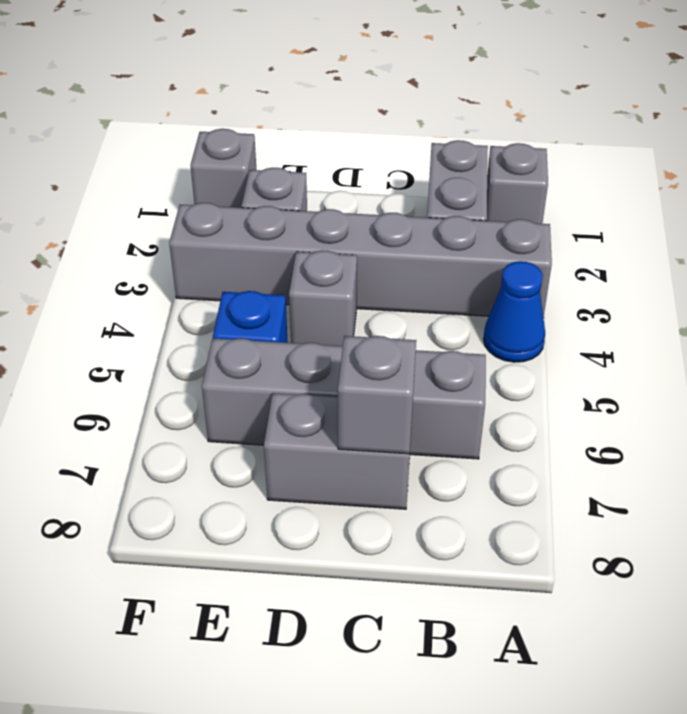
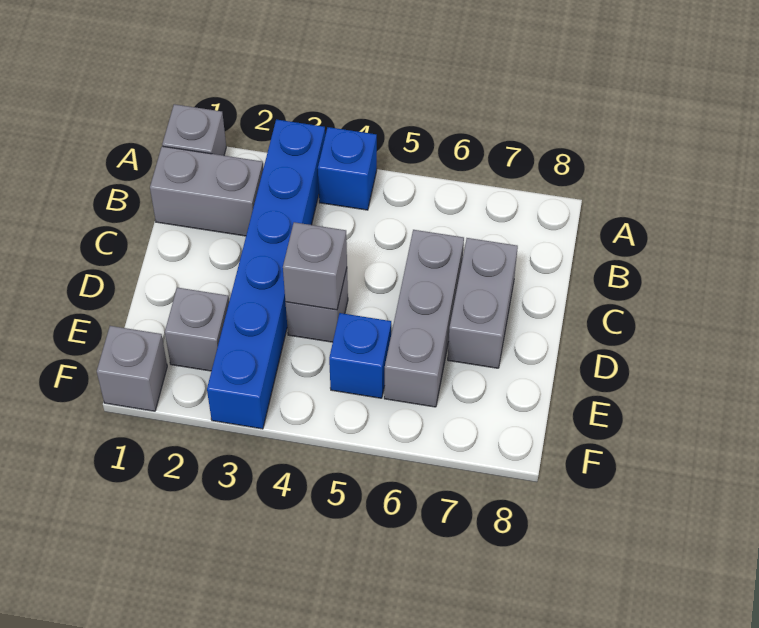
grey 1x6 brick [169,203,552,317] -> blue 1x6 brick [207,119,325,429]
blue 1x1 cone [483,261,545,362] -> blue 1x1 brick [318,127,377,210]
grey 1x4 brick [202,338,486,459] -> grey 1x3 brick [384,230,464,407]
grey 1x1 brick [338,336,416,454] -> grey 1x1 brick moved to [283,222,347,310]

